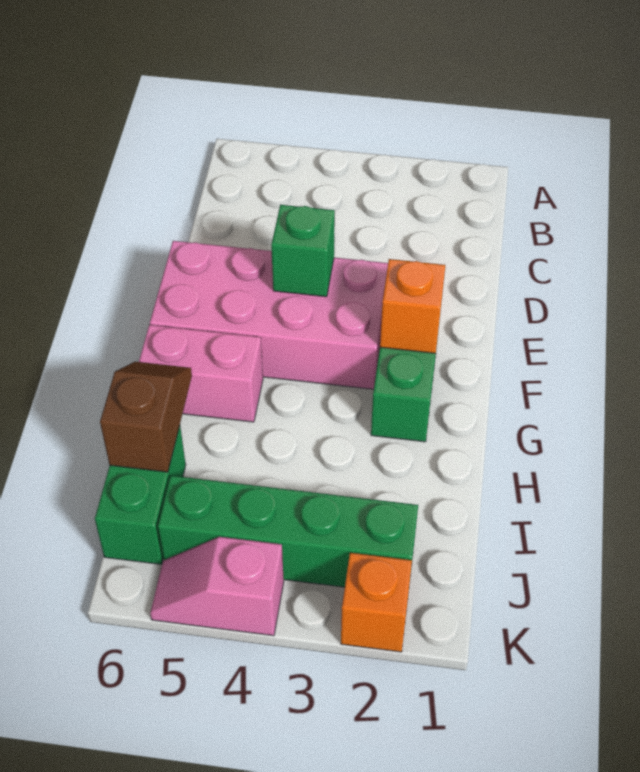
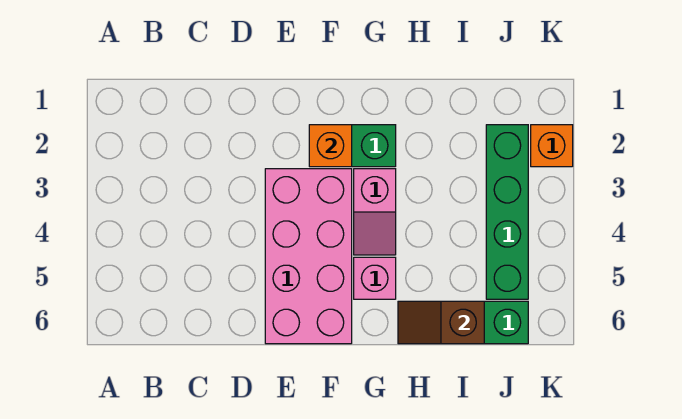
green 1x1 brick [271,205,335,297] -> none
pink 1x2 brick [139,325,263,422] -> pink 1x1 brick [354,257,396,299]
pink 1x2 slope [150,537,284,636] -> pink 1x2 slope moved to [354,169,396,255]

